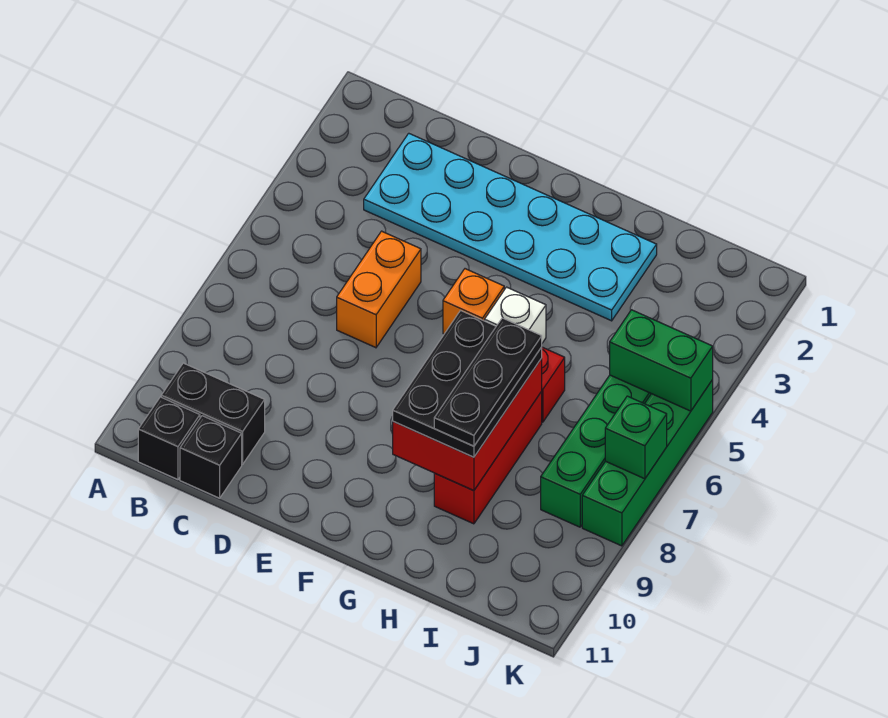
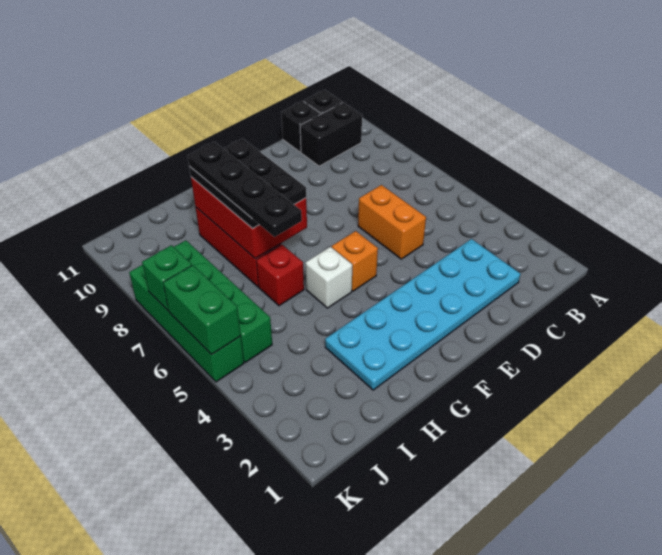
black 1x3 plate [434,318,542,446] -> black 1x4 plate [188,142,302,237]
green 1x2 brick [610,310,713,411] -> green 1x2 brick turned to [163,265,241,355]

